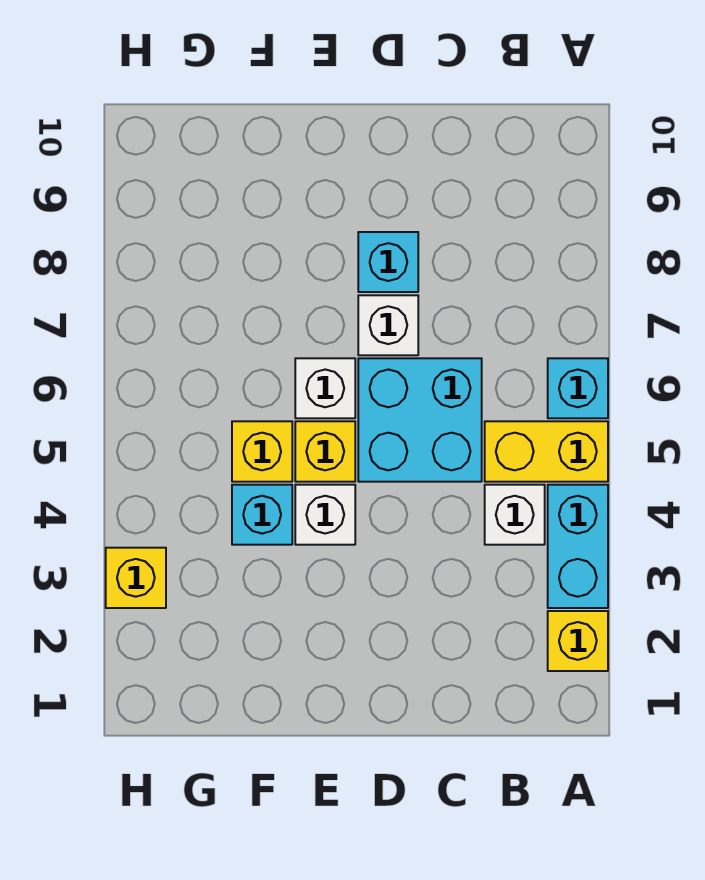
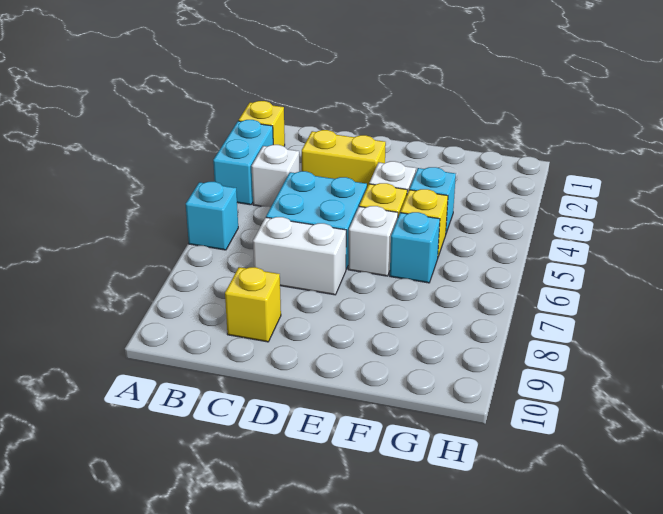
yellow 1x2 brick [485,421,608,482] -> yellow 1x2 brick moved to [302,130,386,187]
white 1x1 brick [358,295,418,355] -> white 1x2 brick [253,217,346,295]
cyan 1x1 brick [358,232,418,292] -> cyan 1x1 brick moved to [390,212,440,283]
yellow 1x1 brick [106,548,166,608] -> yellow 1x1 brick moved to [225,267,281,342]

